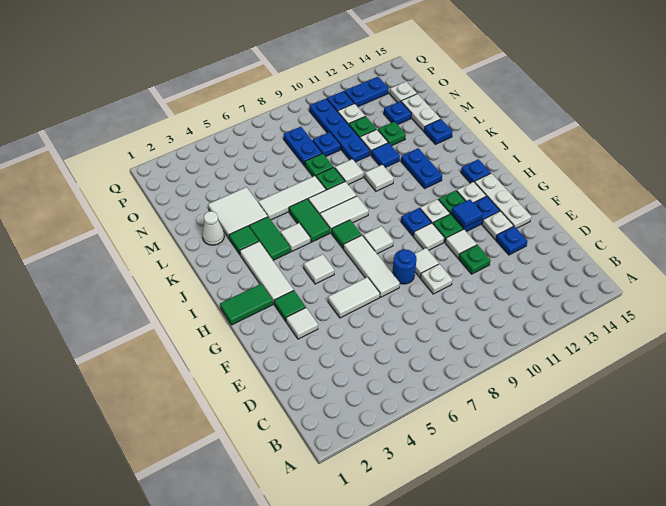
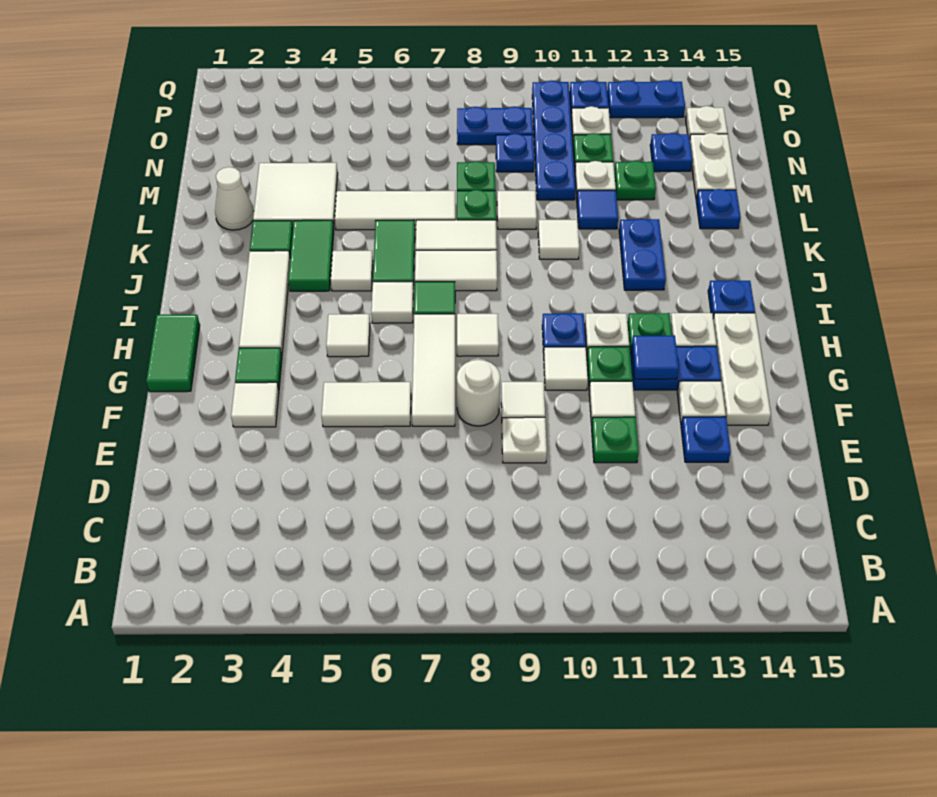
blue 1x1 round brick [392,249,417,284] -> white 1x1 round brick [457,360,500,426]
green 1x2 tile [220,284,273,325] -> green 1x2 tile turned to [146,315,200,392]
none -> white 1x1 tile [371,282,413,323]
blue 1x2 plate [283,127,322,166] -> blue 1x2 plate turned to [457,107,533,145]

